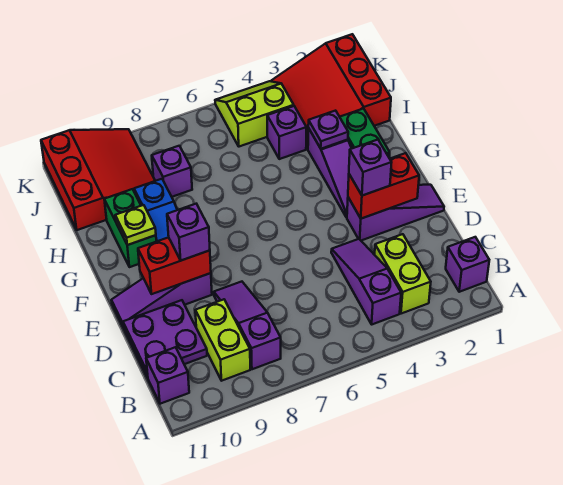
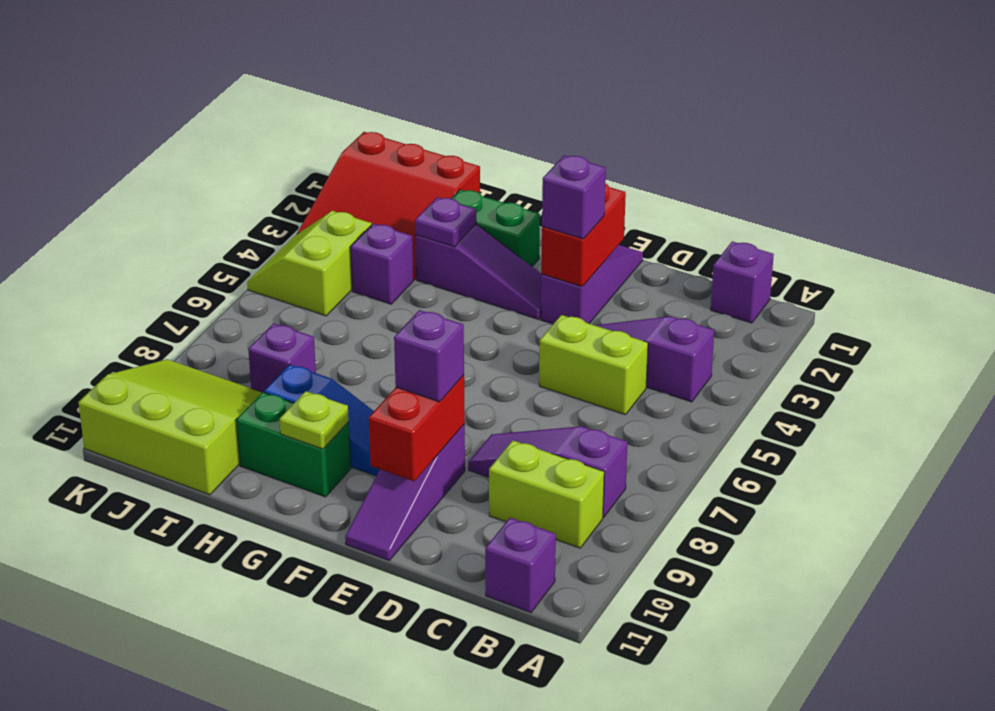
lime 1x2 brick [375,234,431,314] -> lime 1x2 brick moved to [539,315,648,415]
purple 2x2 plate [123,300,207,378] -> none
red 3x3 slope [41,129,155,230] -> lime 3x3 slope [79,359,262,495]

